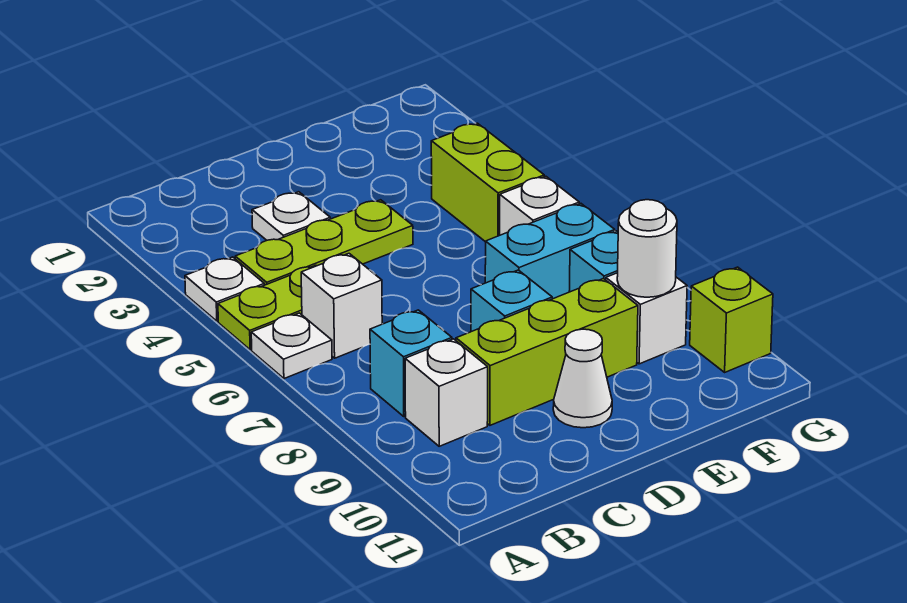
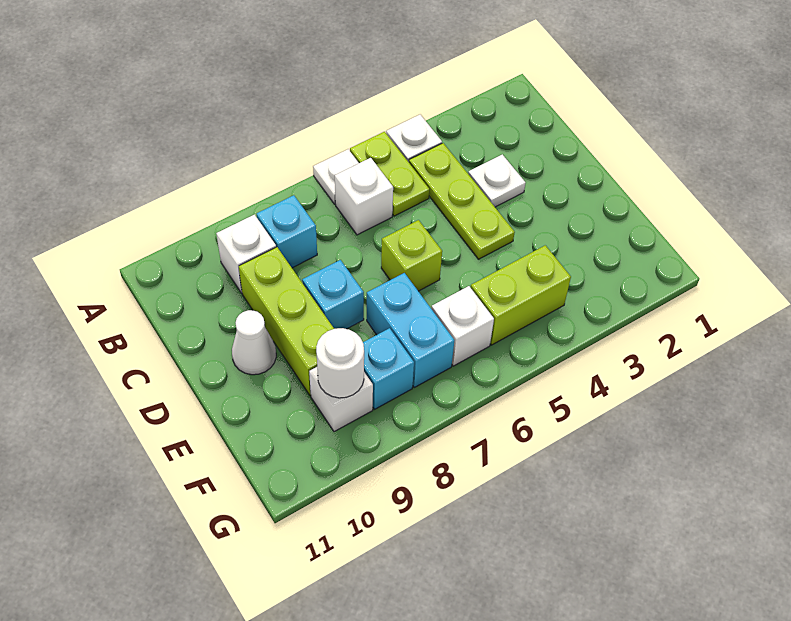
lime 1x1 brick [690,267,773,372] -> lime 1x1 brick moved to [381,220,442,291]

